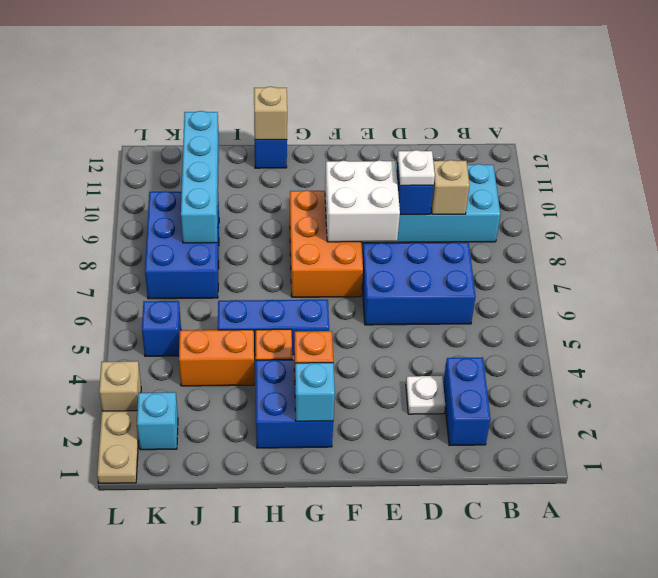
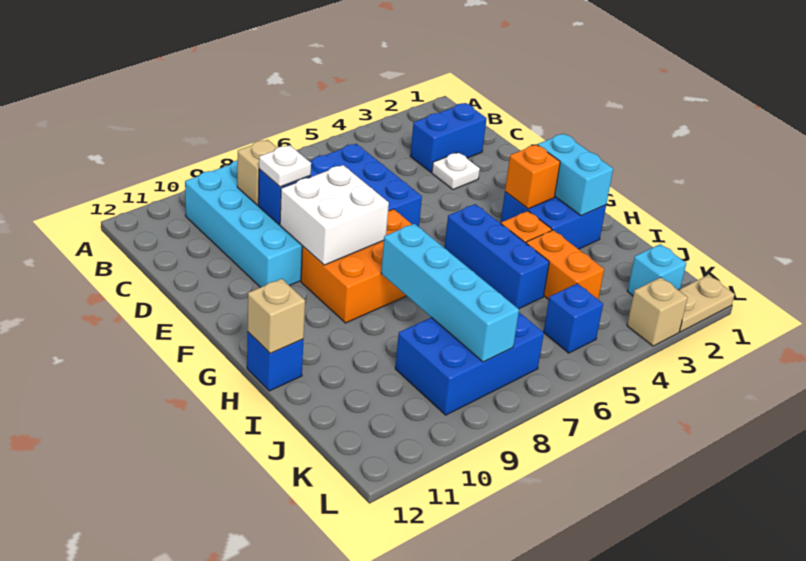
cyan 1x1 brick [295,363,335,421] -> cyan 1x2 brick [538,134,613,216]
cyan 1x4 brick [181,111,219,243] -> cyan 1x4 brick turned to [381,224,519,362]

